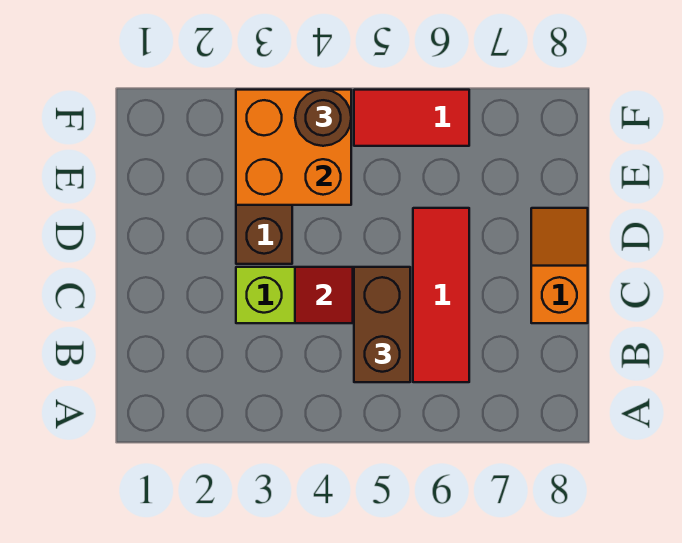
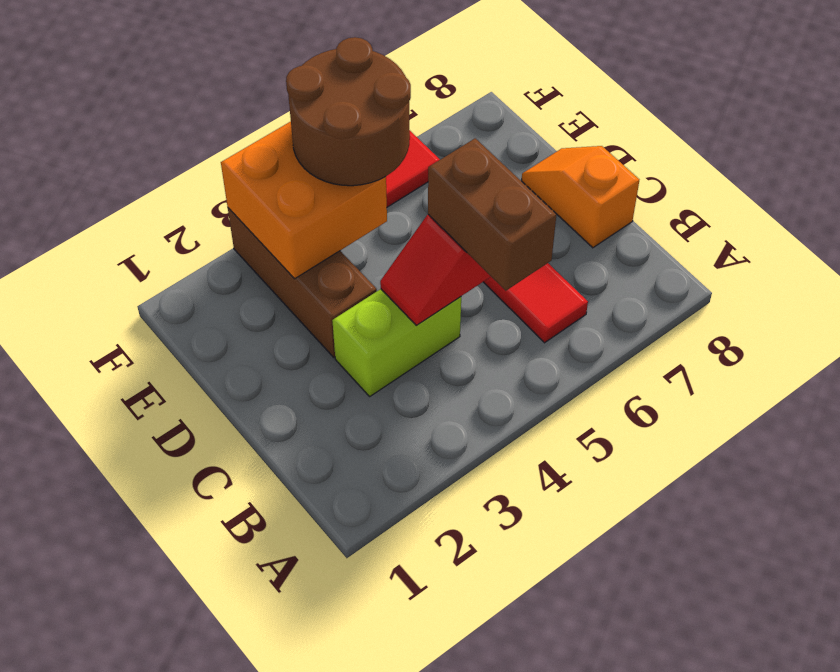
brown 1x1 round brick [295,90,351,146] -> brown 2x2 round brick [286,37,411,186]

